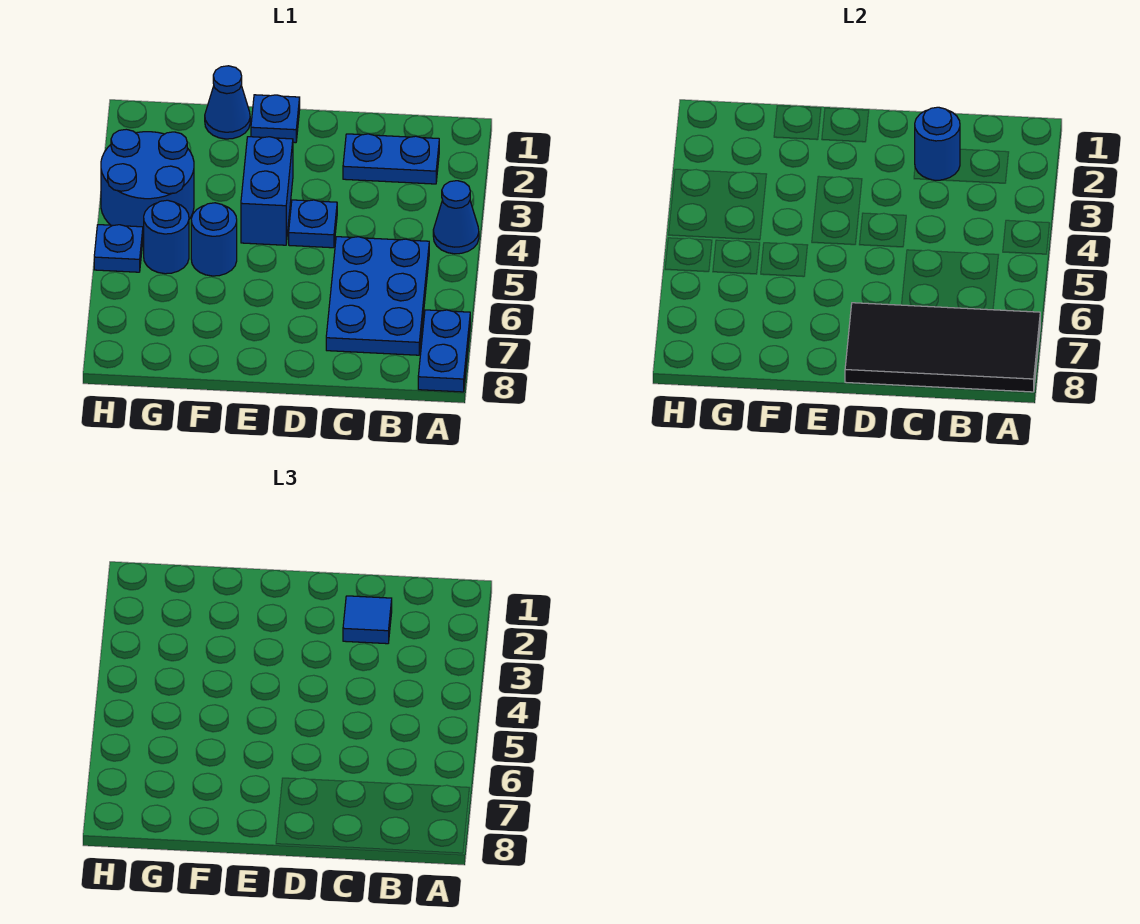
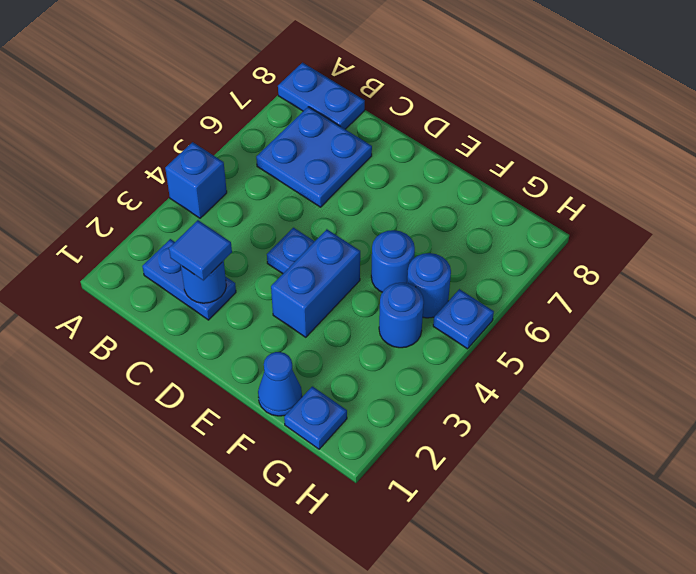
blue 1x1 cone [433,181,479,254] -> blue 1x1 brick [165,142,227,218]
blue 1x2 plate [418,310,470,392] -> blue 1x2 plate turned to [278,63,365,129]
black 2x4 tile [845,303,1040,392] -> none
blue 2x3 plate [326,237,429,355] -> blue 2x2 plate [256,107,372,207]
blue 1x1 plate [251,95,300,143] -> blue 1x1 plate moved to [284,386,347,449]
blue 2x2 round brick [101,129,194,238] -> blue 1x1 round brick [379,283,424,348]

